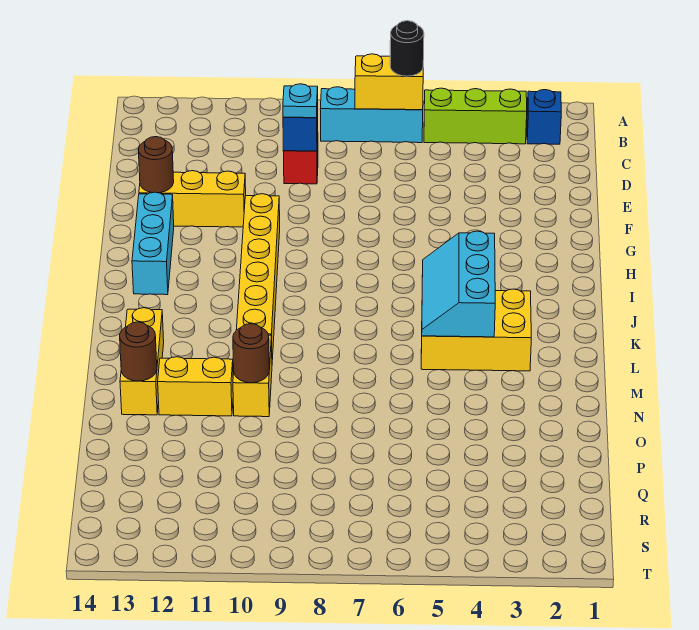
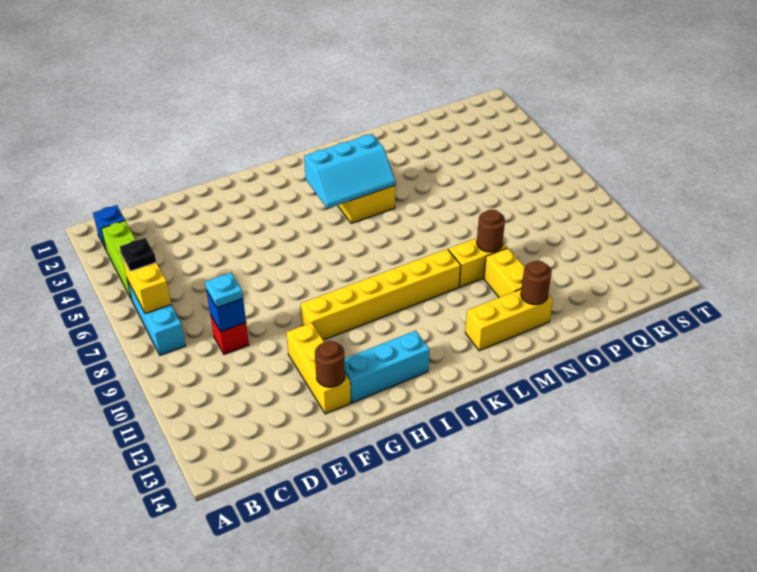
black 1x1 round brick [390,21,424,76] -> black 1x1 plate [120,238,156,271]

